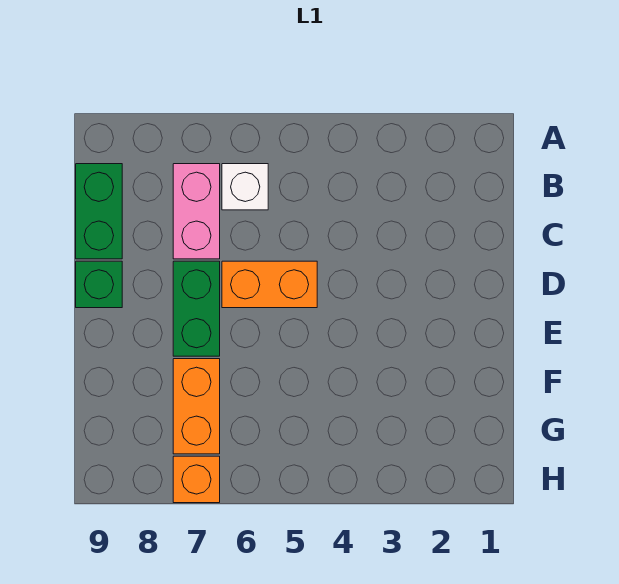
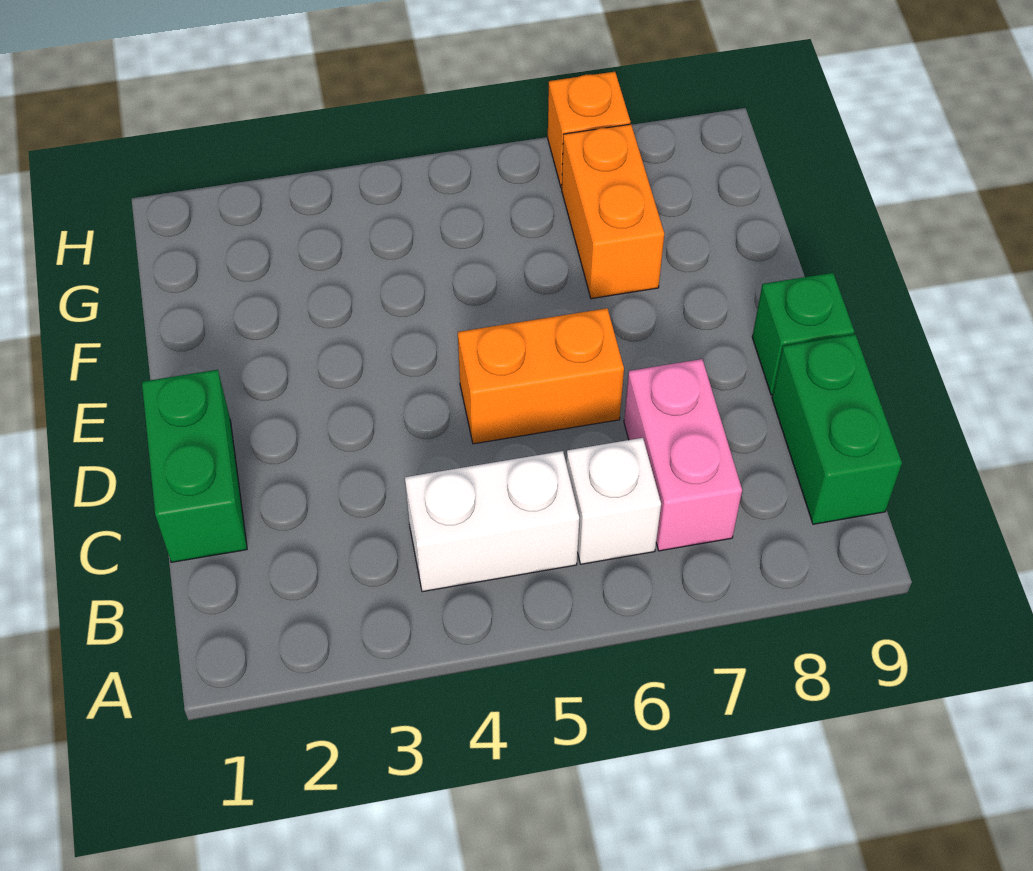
none -> white 1x2 brick [405,451,579,592]
green 1x2 brick [173,261,220,356] -> green 1x2 brick moved to [142,370,247,562]

